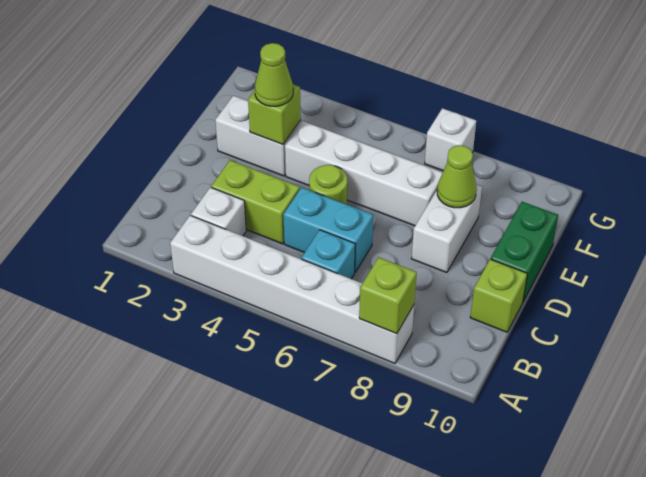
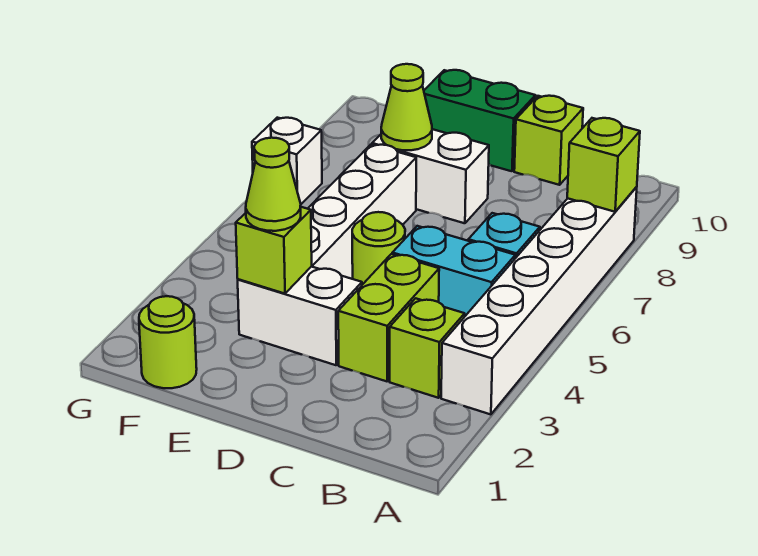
white 1x1 brick [191,187,246,236] -> lime 1x1 brick [390,298,465,398]
cyan 1x2 brick [283,187,373,272] -> cyan 1x2 brick turned to [392,226,515,316]
white 1x2 brick [215,96,301,176] -> white 1x2 brick turned to [238,267,362,365]
none -> lime 1x1 round brick [139,296,197,388]

